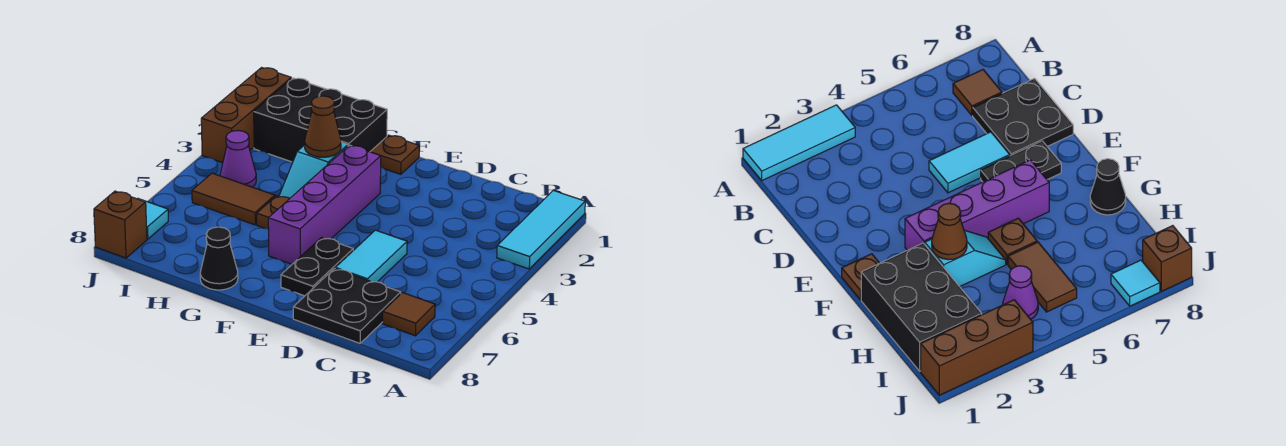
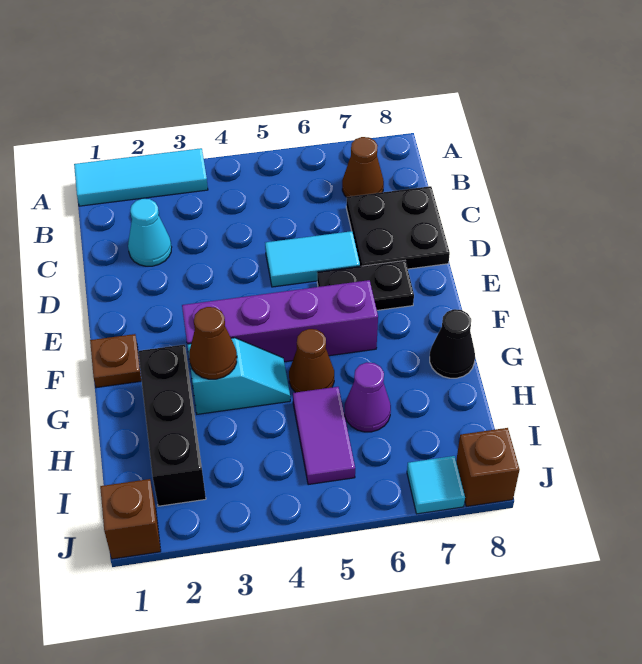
brown 1x1 tile [383,293,435,336] -> brown 1x1 cone [342,137,384,197]
none -> cyan 1x1 cone [128,199,172,266]
black 2x3 brick [254,78,387,162] -> black 1x3 brick [138,345,206,506]
brown 1x1 plate [257,196,290,229] -> brown 1x1 cone [289,329,334,392]
brown 1x2 tile [192,173,275,225] -> purple 1x2 tile [293,387,355,485]
purple 1x1 cone [220,131,256,187] -> purple 1x1 cone moved to [345,362,391,432]
brown 1x3 brick [201,68,291,163] -> brown 1x1 brick [100,479,161,559]

